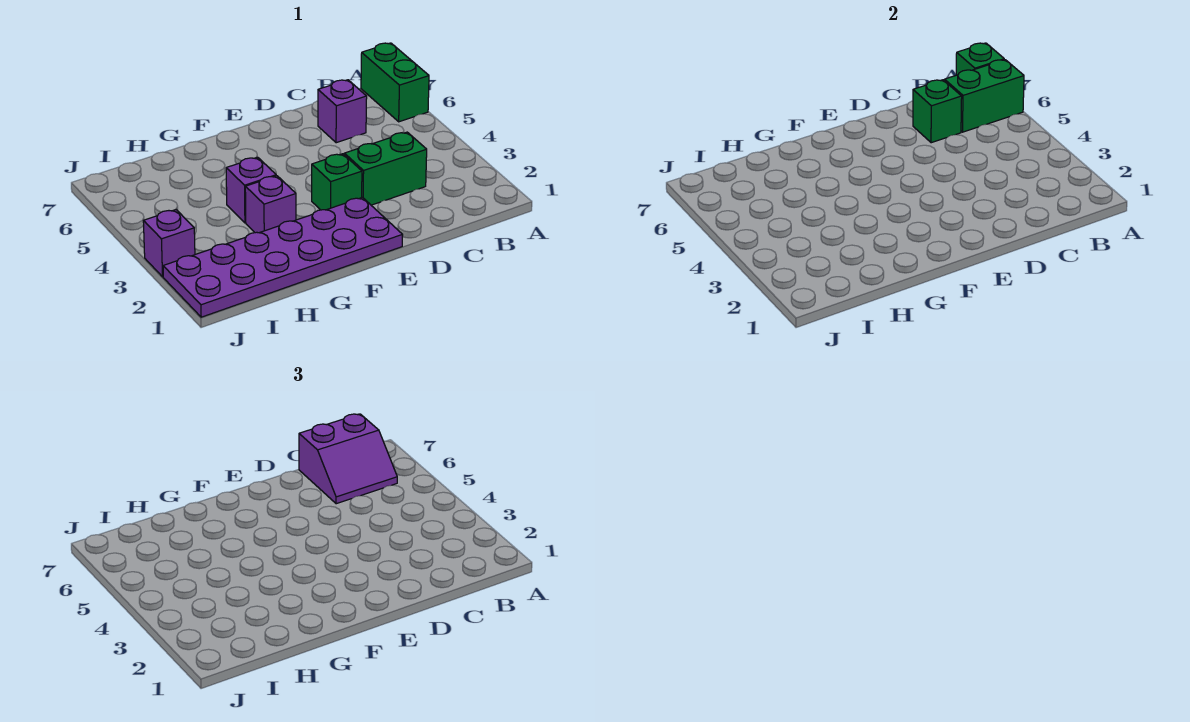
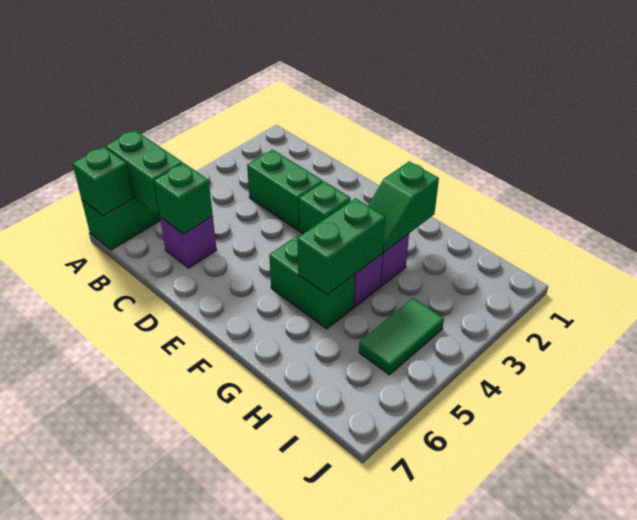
purple 2x2 slope [299,414,397,504] -> none
purple 2x6 plate [163,197,403,317] -> none
none -> green 1x2 brick [269,236,355,329]
none -> green 1x2 slope [368,161,439,252]
none -> green 1x2 brick [297,198,385,295]
none -> green 1x2 tile [359,298,444,375]
purple 1x1 brick [143,210,195,277] -> none

